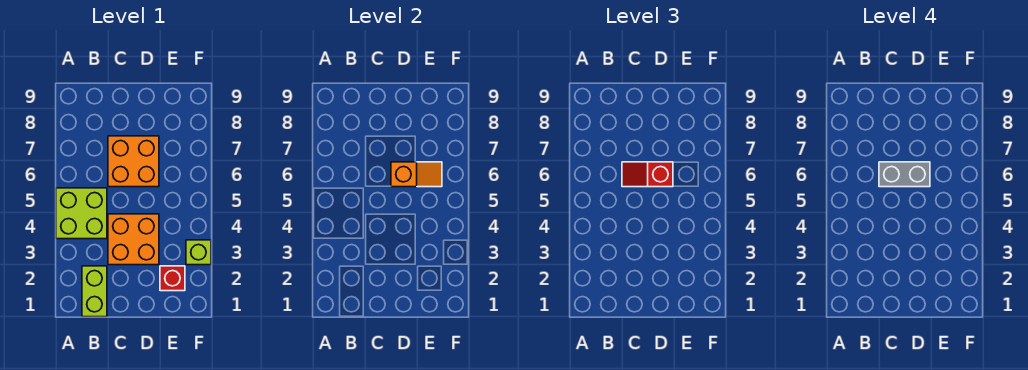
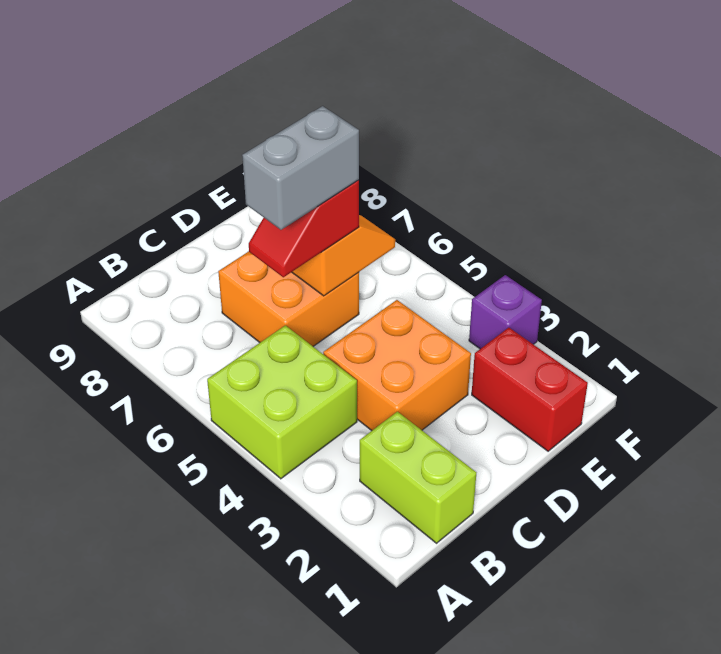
red 1x1 brick [160,266,185,291] -> red 1x2 brick [472,328,588,451]
lime 1x1 brick [186,240,211,265] -> purple 1x1 brick [469,275,542,349]

